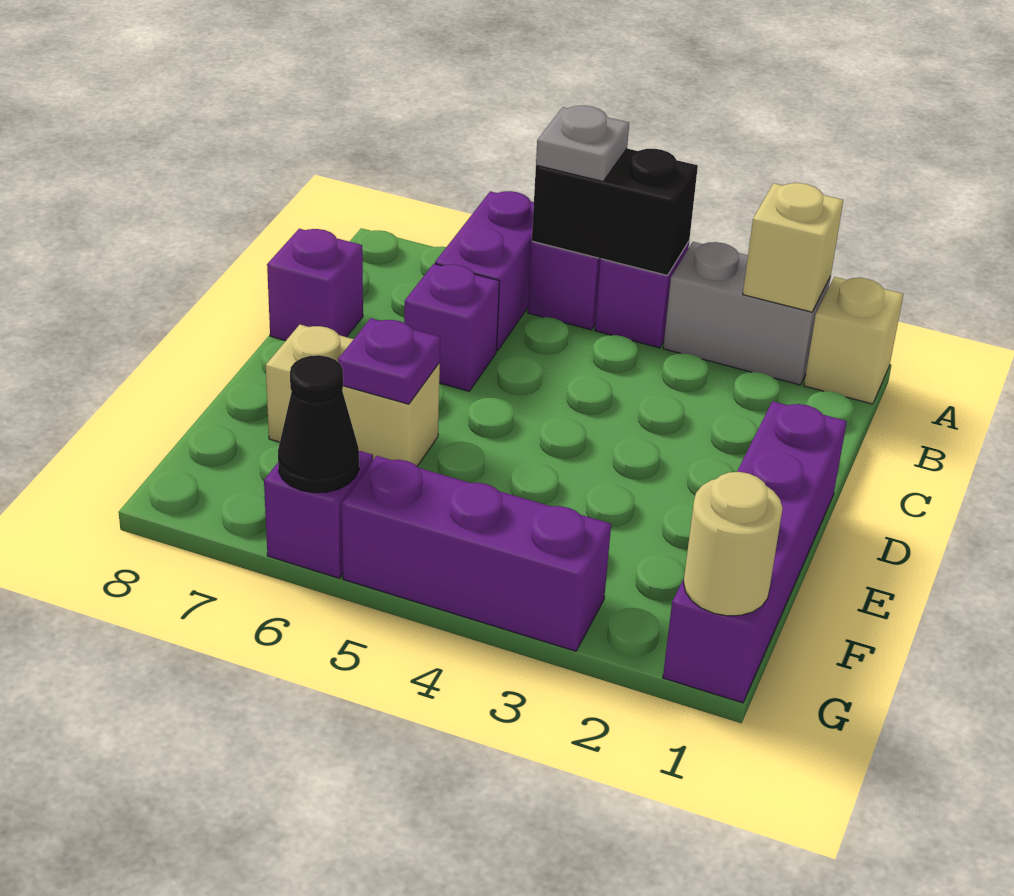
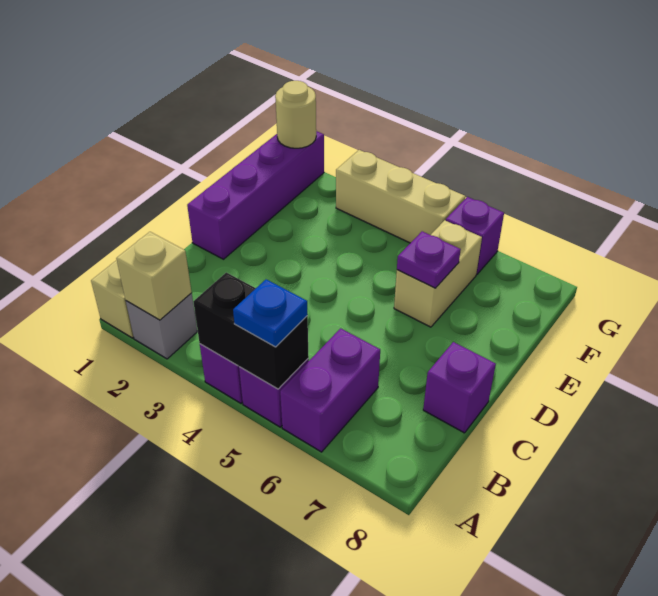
grey 1x2 brick [663,242,831,385] -> grey 1x1 brick [126,293,197,359]
grey 1x1 plate [536,106,629,181] -> blue 1x1 plate [233,279,308,347]
purple 1x1 brick [404,264,499,391] -> none
tan 1x2 brick [266,325,440,466] -> tan 1x2 brick turned to [394,220,482,327]
purple 1x3 brick [342,456,611,651] -> tan 1x3 brick [336,150,465,243]
black 1x1 cone [278,355,359,493] -> none

